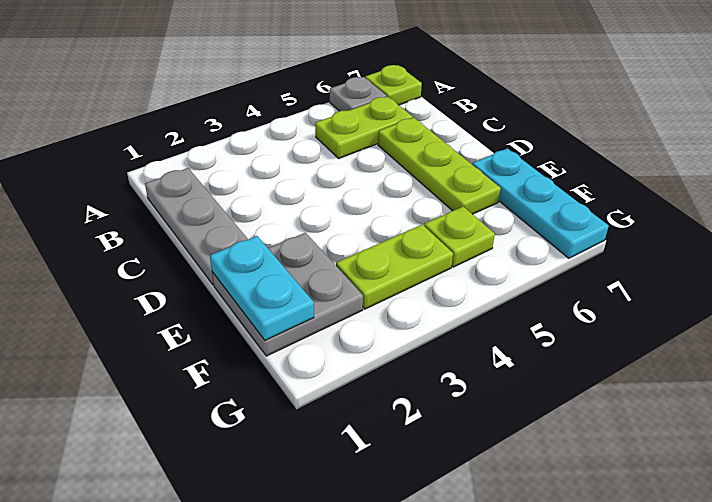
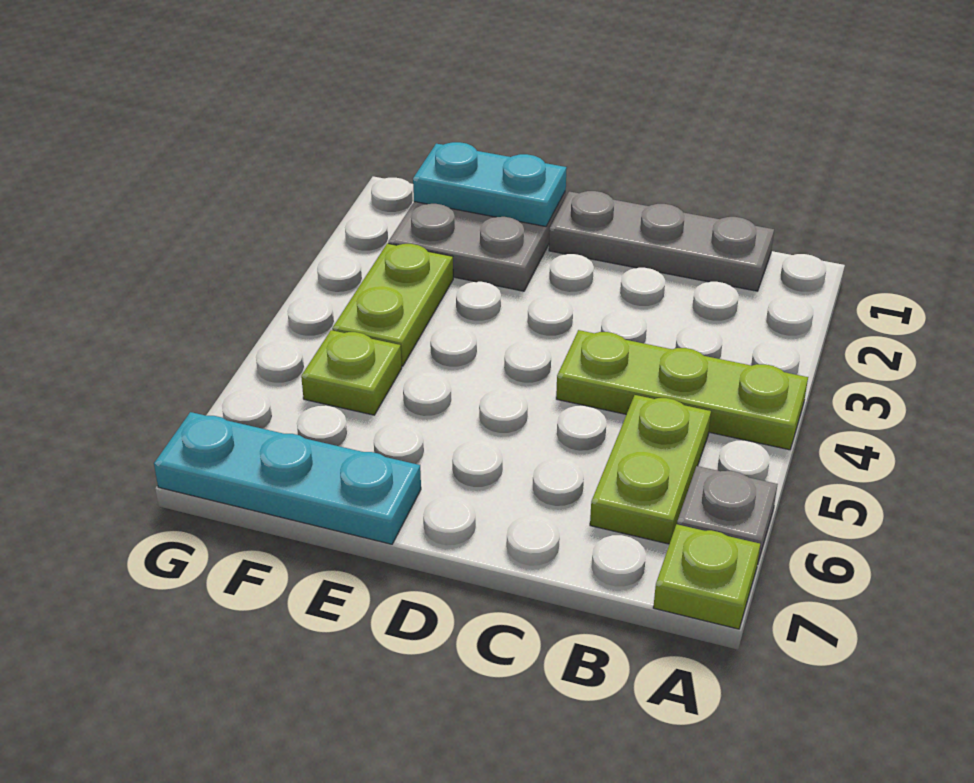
lime 1x3 plate [378,118,501,214] -> lime 1x3 plate moved to [556,330,808,450]

